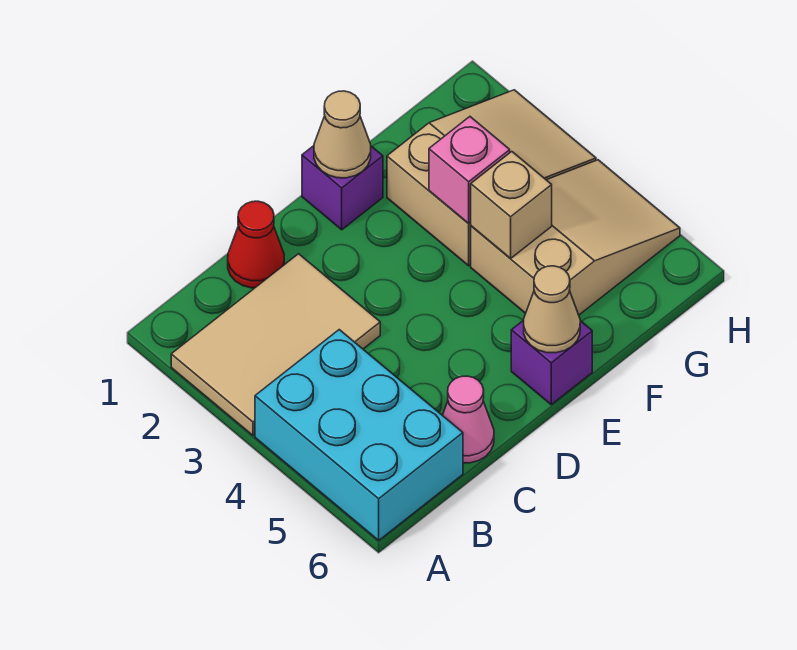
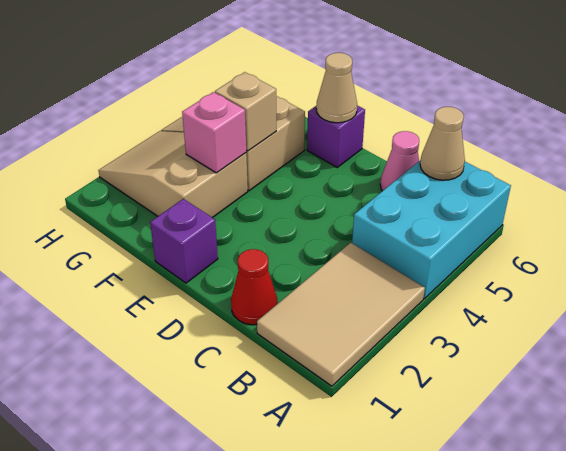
tan 2x3 tile [171,254,380,435] -> tan 2x3 tile turned to [257,243,425,386]
tan 1x1 cone [314,91,371,178] -> tan 1x1 cone moved to [420,107,465,180]

